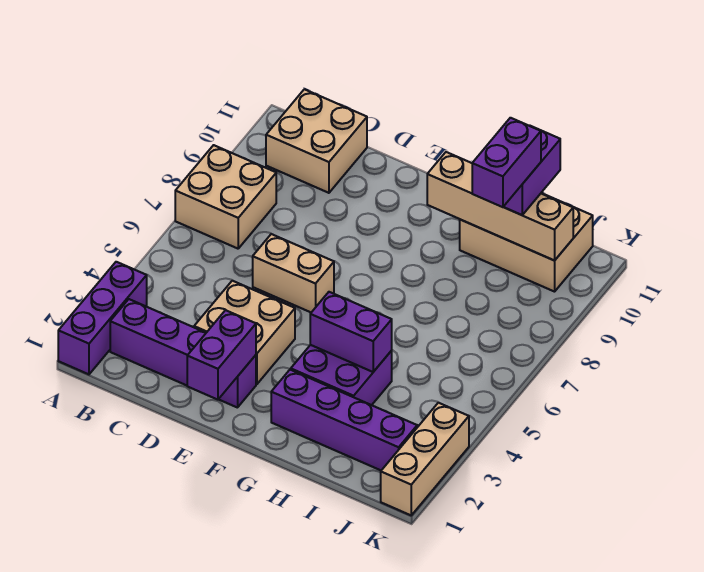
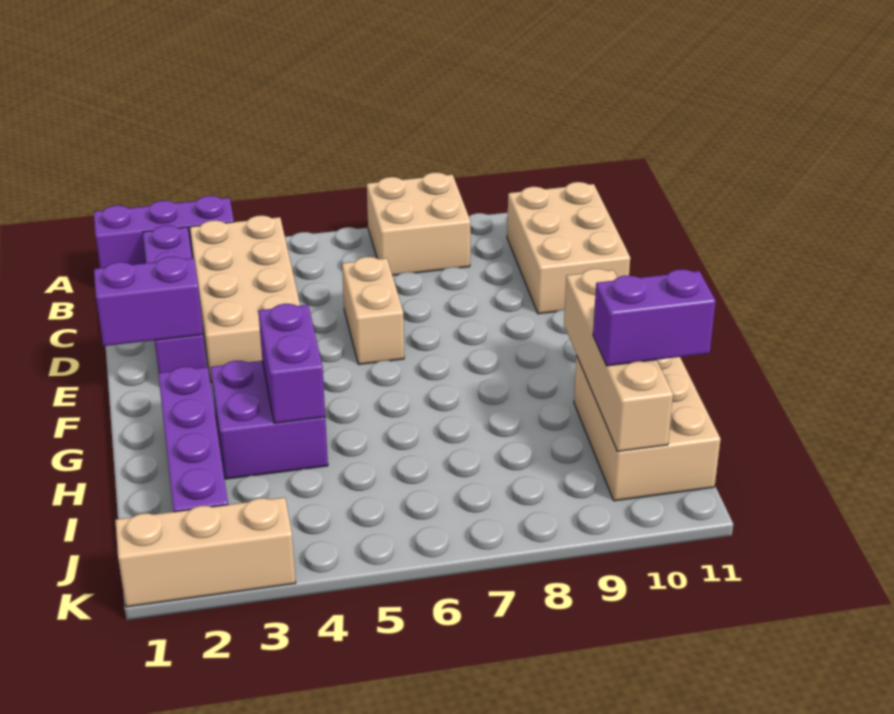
tan 2x2 brick [266,89,367,193] -> tan 2x3 brick [507,182,630,314]
tan 2x2 brick [194,281,295,384] -> tan 2x4 brick [190,216,300,382]
purple 1x2 brick [472,118,541,207] -> none

